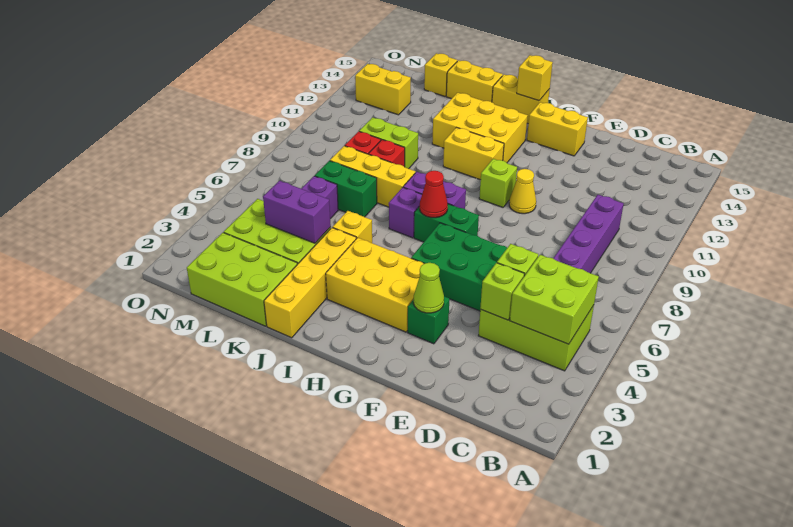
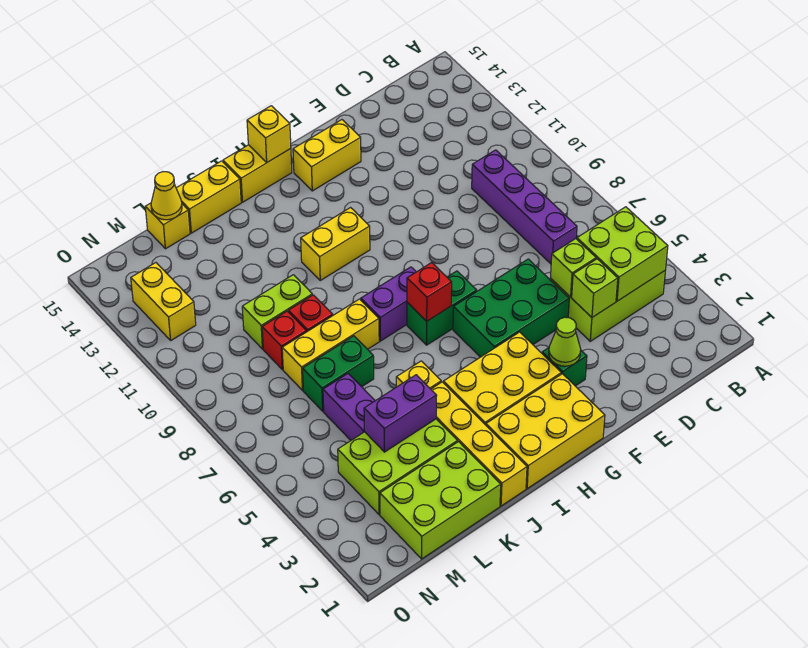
yellow 1x1 cone [509,169,536,214] -> yellow 1x1 cone moved to [151,172,182,220]
lime 1x1 brick [479,159,517,207] -> none
red 1x1 cone [420,171,448,218] -> red 1x1 brick [407,263,452,321]
yellow 2x3 brick [432,93,528,163] -> yellow 2x3 brick moved to [486,374,605,489]
purple 1x1 brick [389,187,422,238] -> none
yellow 1x2 brick [355,64,411,115] -> yellow 1x2 brick turned to [131,263,196,340]

